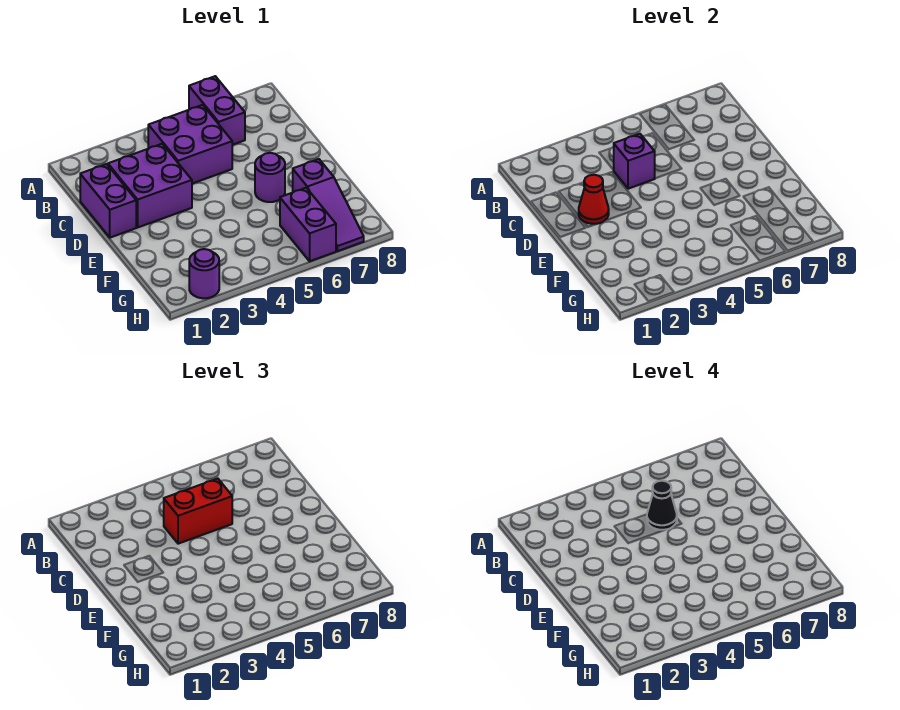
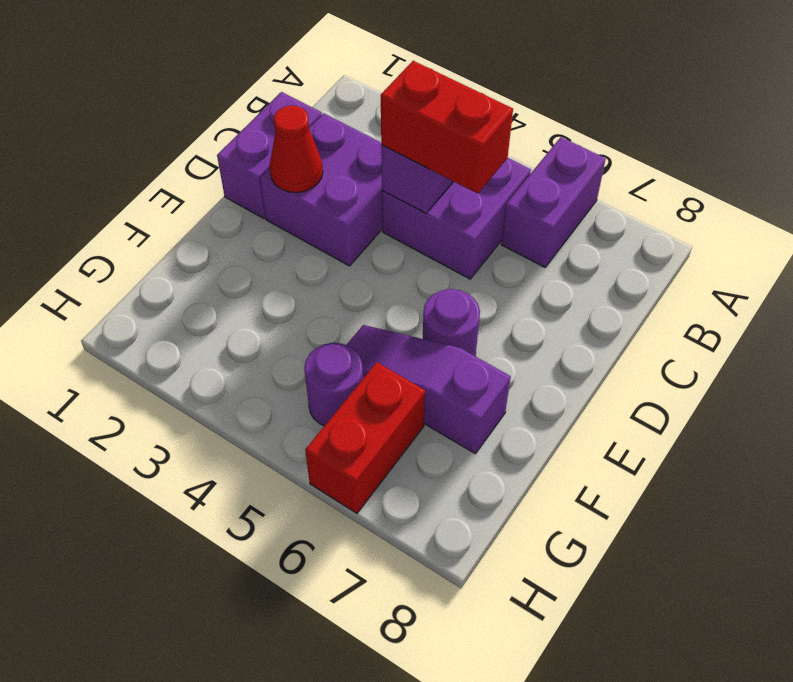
black 1x1 cone [647,481,677,530] -> none
purple 1x3 slope [293,159,364,251] -> purple 1x3 slope turned to [347,325,511,454]
purple 1x2 brick [280,188,336,261] -> red 1x2 brick [305,362,425,513]
purple 1x1 round brick [189,249,219,298] -> purple 1x1 round brick moved to [304,343,363,426]

